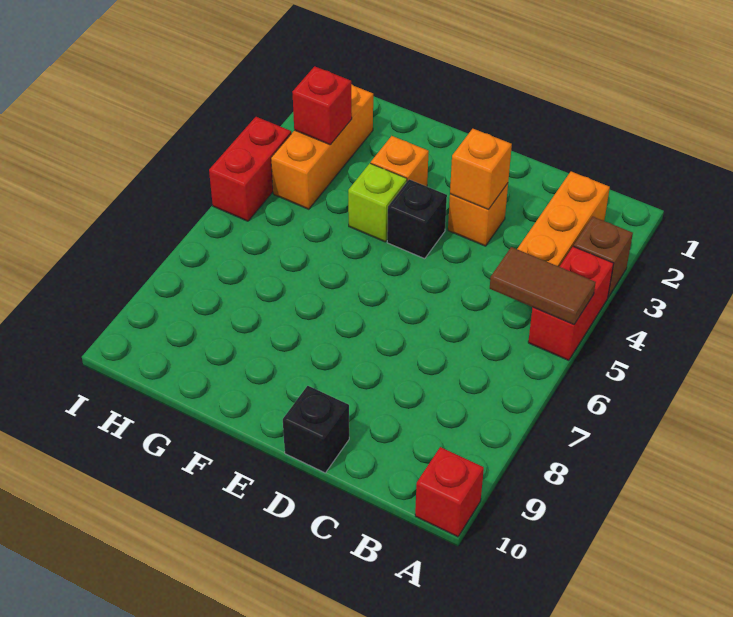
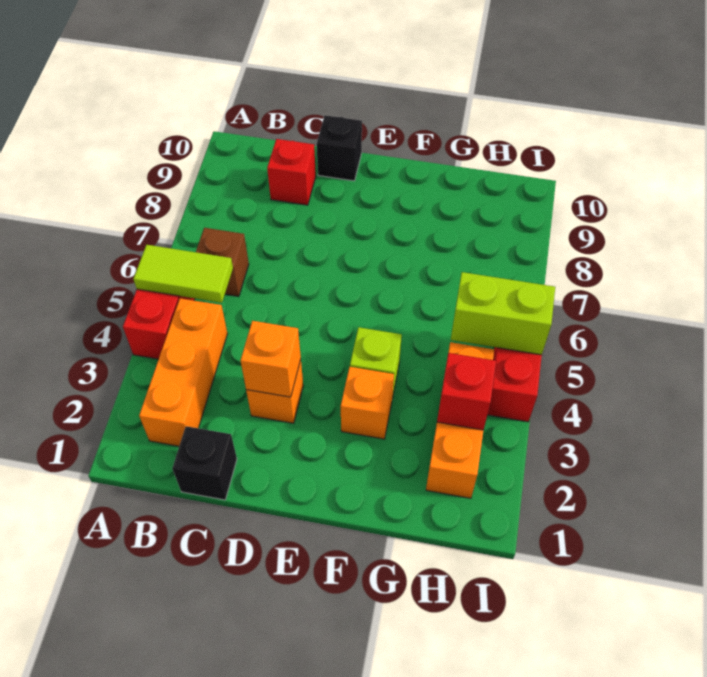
brown 1x1 brick [574,217,633,297] -> brown 1x1 brick moved to [196,228,249,297]
brown 1x2 tile [490,247,596,324] -> lime 1x2 tile [133,245,233,303]
red 1x1 brick [415,447,484,537] -> red 1x1 brick moved to [267,139,316,205]
black 1x1 brick [387,179,447,259] -> black 1x1 brick moved to [172,426,237,500]
none -> lime 1x2 brick [451,272,555,355]

